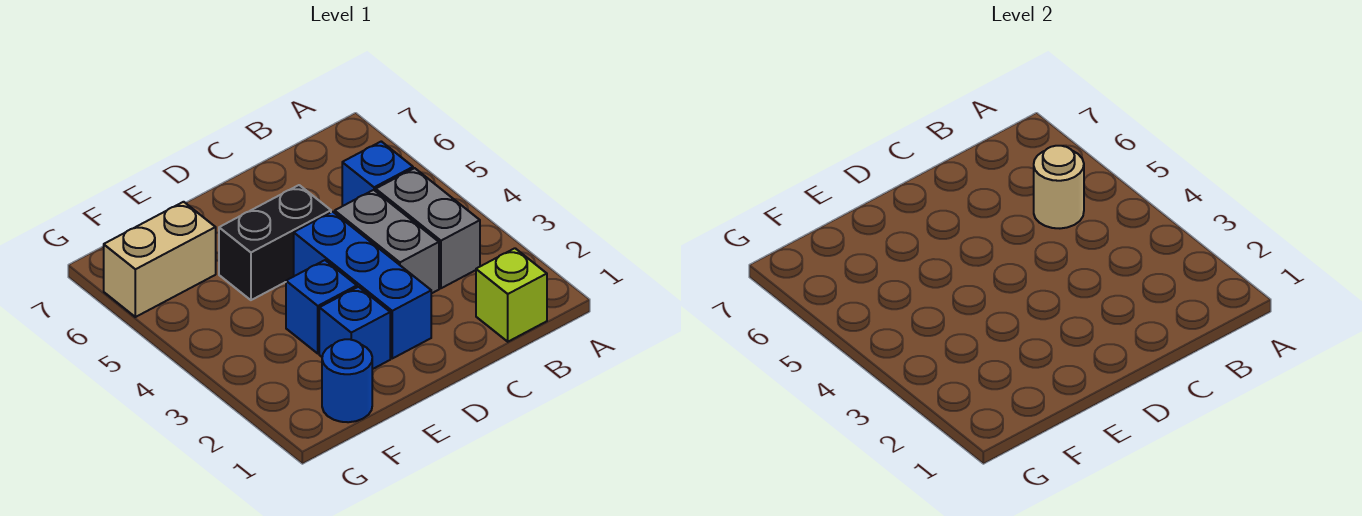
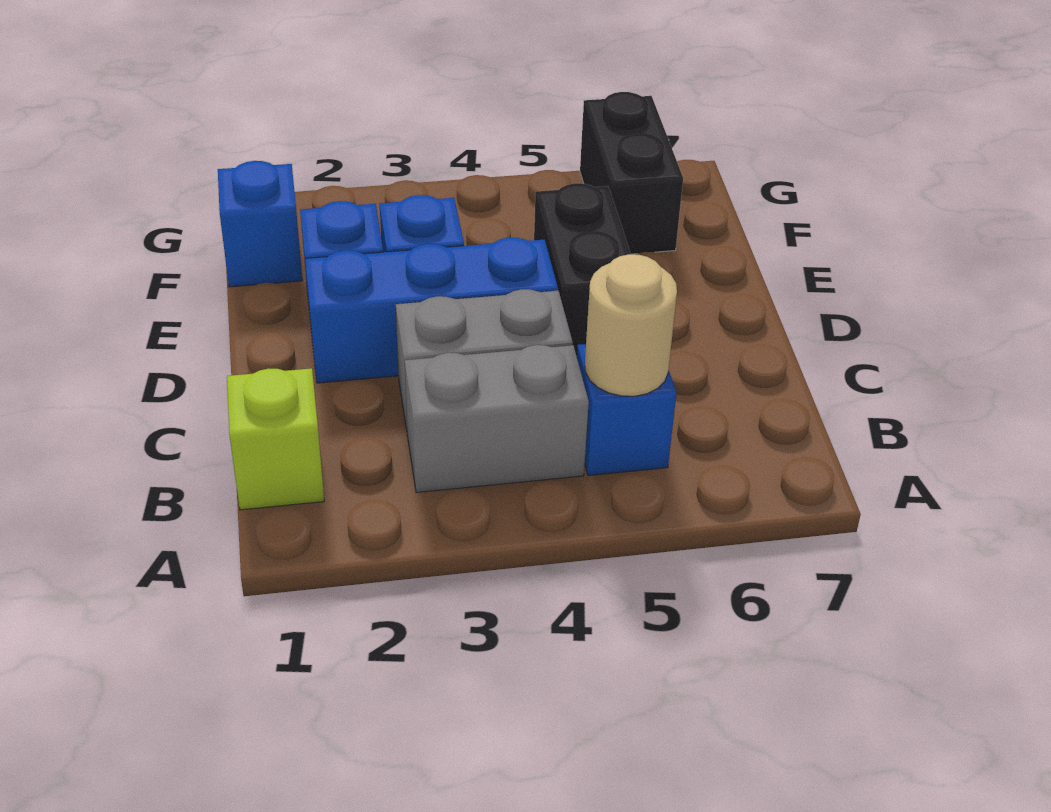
blue 1x1 round brick [322,339,372,422] -> blue 1x1 brick [218,161,302,287]
tan 1x2 brick [104,202,216,317] -> black 1x2 brick [580,92,683,254]

